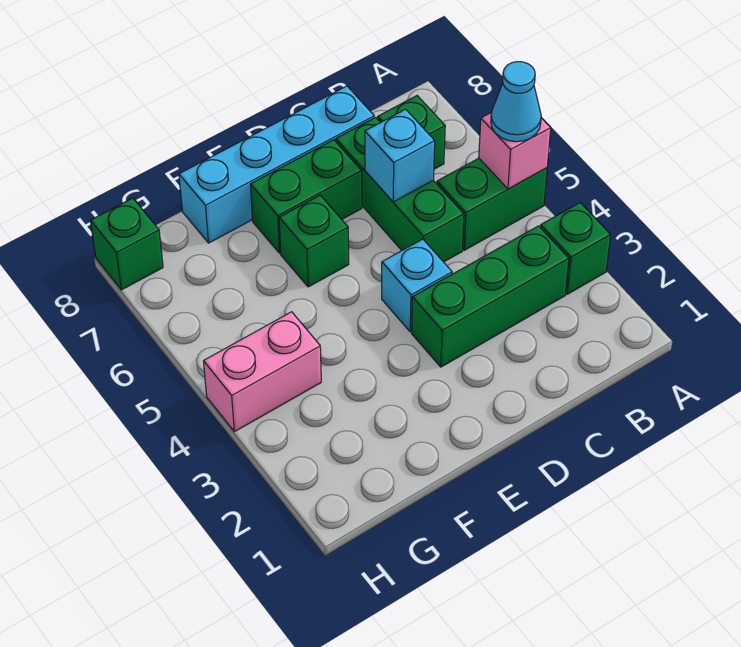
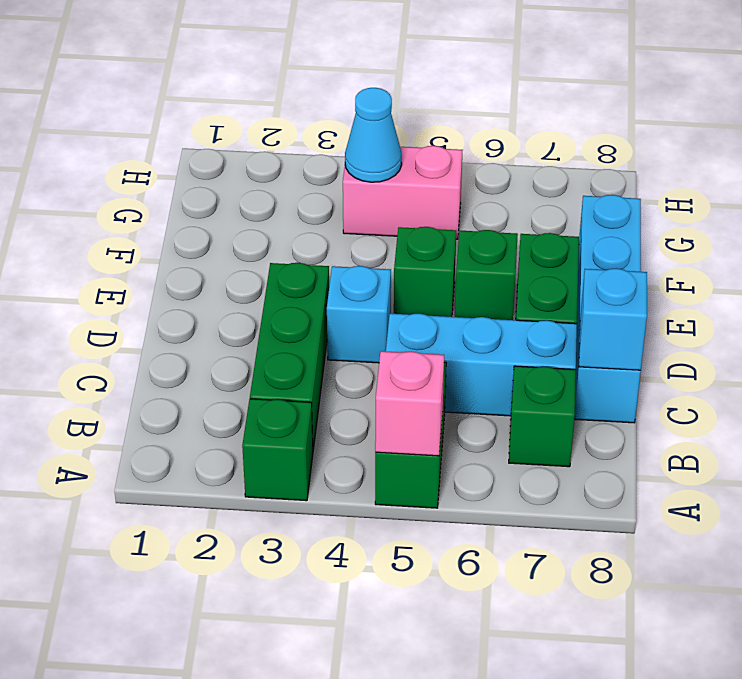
cyan 1x1 cone [491,62,541,142] -> cyan 1x1 cone moved to [345,88,402,182]
green 1x3 brick [336,118,464,262] -> cyan 1x3 brick [386,314,577,416]
cyan 1x1 brick [365,109,435,202] -> cyan 1x1 brick moved to [579,268,647,370]
pink 1x2 brick [204,312,321,432] -> pink 1x2 brick turned to [343,146,462,239]
green 1x1 brick [91,198,163,290] -> green 1x1 brick moved to [394,227,456,317]

